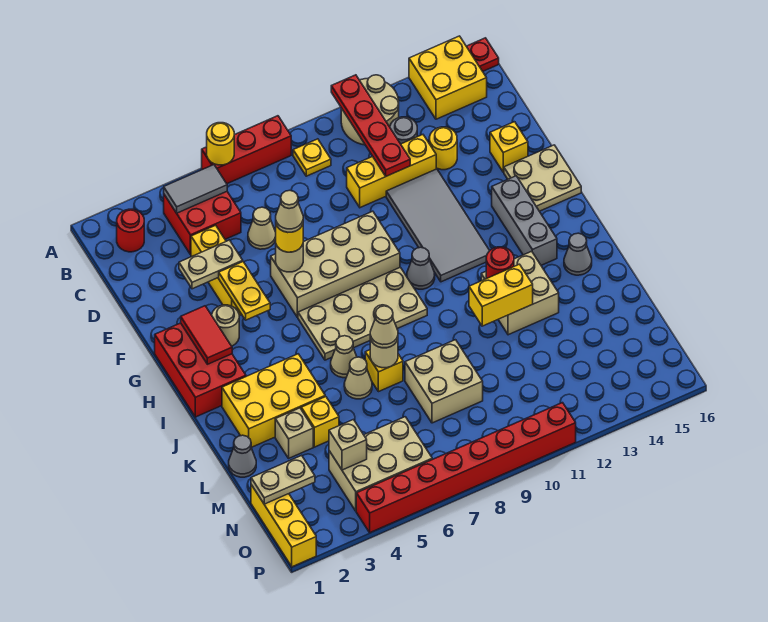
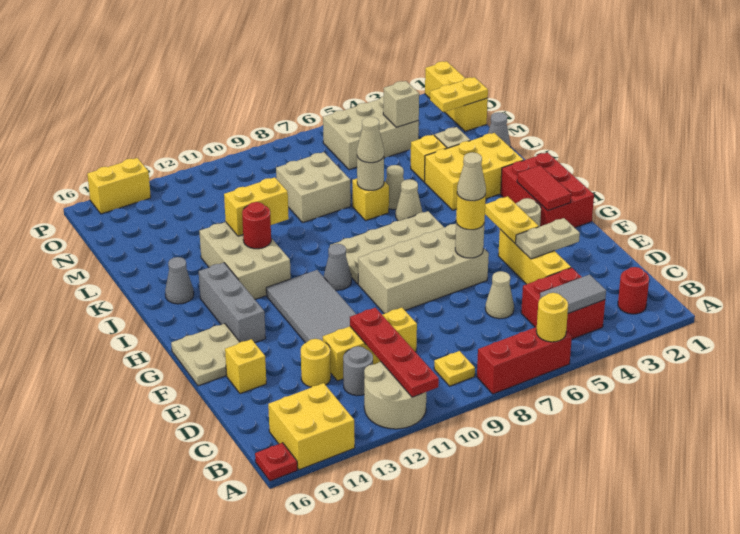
tan 2x2 brick [481,251,559,335] -> tan 2x3 brick [199,222,291,299]
tan 1x2 plate [251,455,315,504] -> yellow 1x2 plate [430,77,488,112]
red 1x8 brick [356,403,576,533] -> none
none -> yellow 1x2 brick [87,158,151,214]

